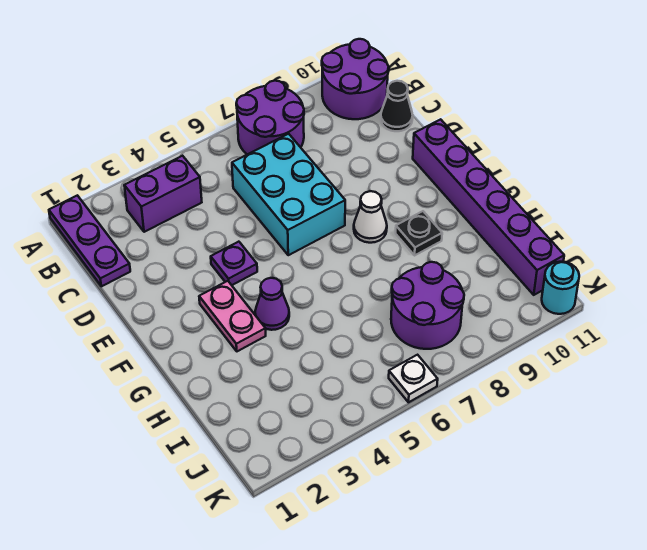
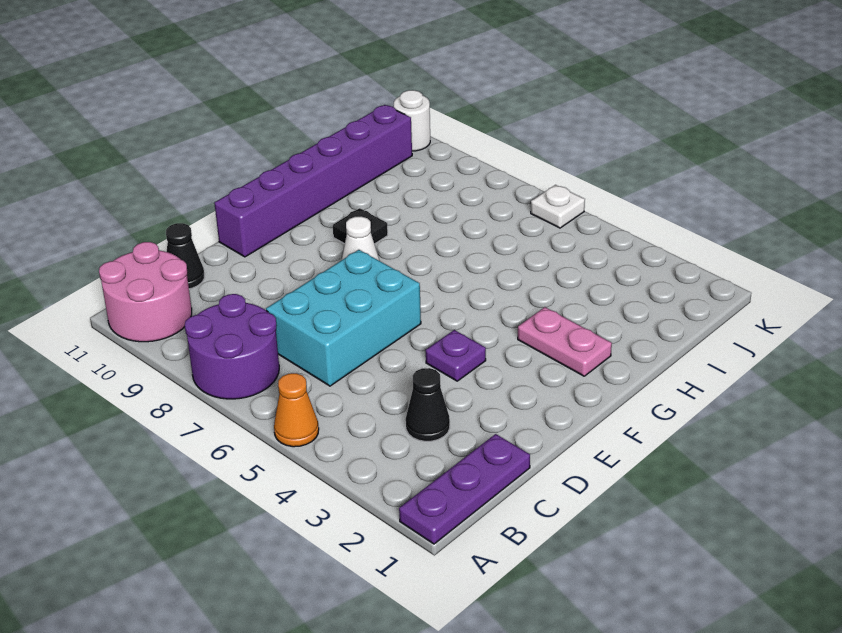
none -> orange 1x1 cone [274,373,319,447]
purple 2x2 round brick [322,39,389,119] -> pink 2x2 round brick [99,242,192,342]
purple 1x2 brick [124,156,202,232] -> none
none -> black 1x1 cone [406,368,450,441]
pink 1x2 plate [199,281,266,351] -> pink 1x2 plate turned to [518,307,612,376]
purple 1x1 cone [255,278,289,330] -> none
purple 2x2 round brick [391,262,464,349] -> none
cyan 1x1 round brick [542,262,579,314] -> white 1x1 round brick [394,90,430,151]

